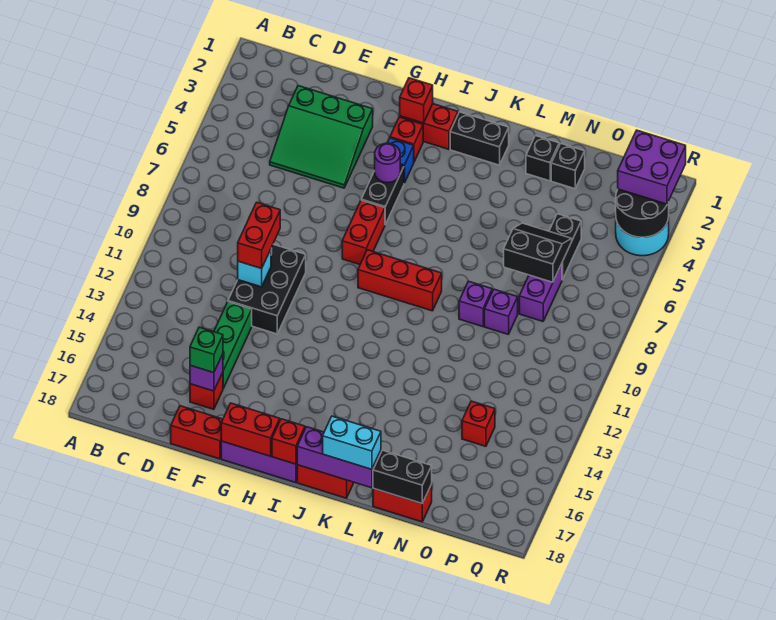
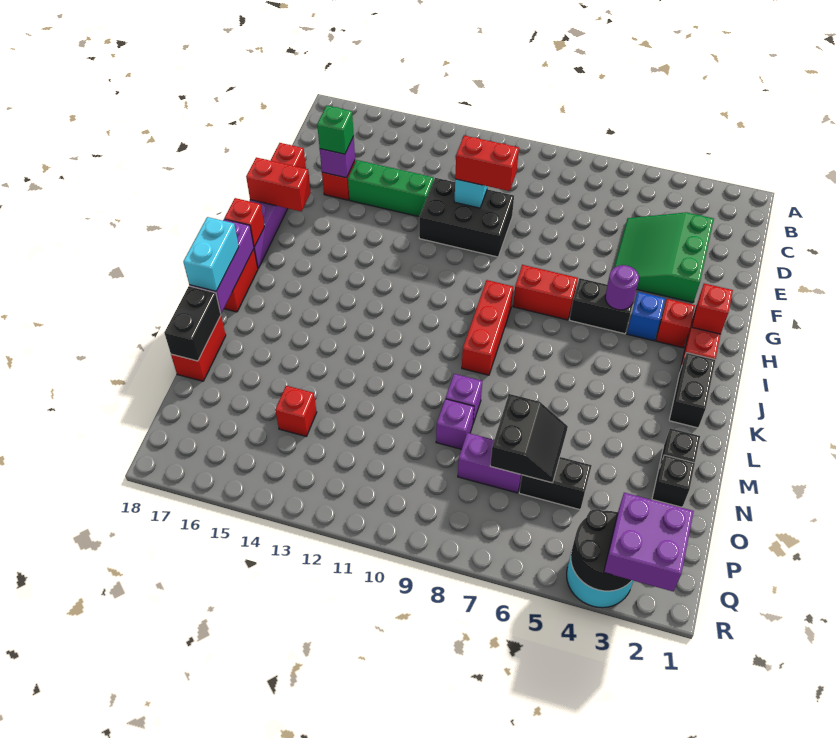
red 1x2 brick [221,403,280,456] -> red 1x2 brick turned to [246,157,311,212]

